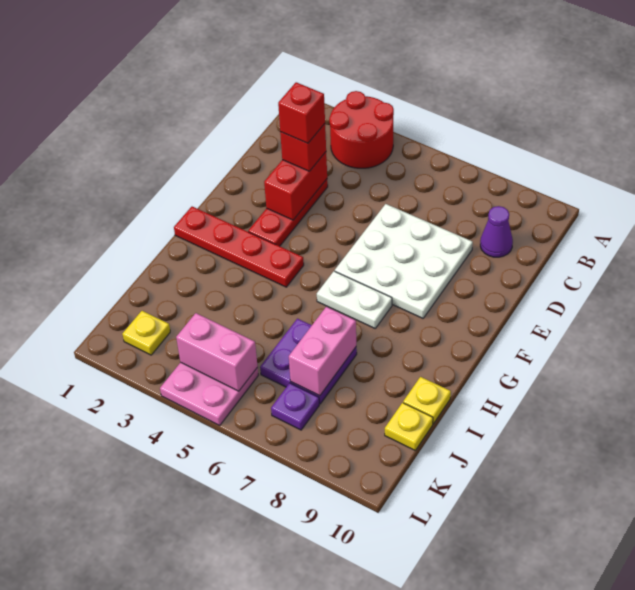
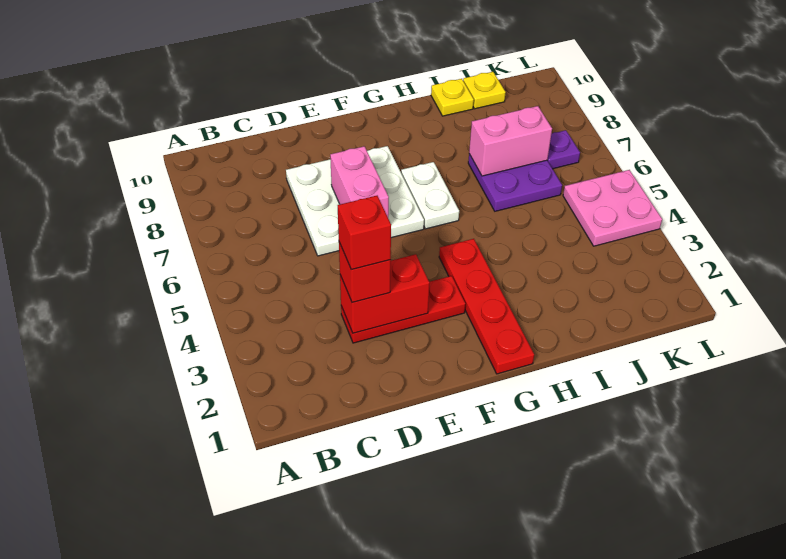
red 2x2 round brick [329,91,394,168] -> none
purple 1x1 cone [480,206,513,257] -> none
yellow 1x1 plate [123,311,170,355] -> none
pink 1x2 brick [176,313,258,391] -> pink 1x2 brick moved to [330,146,389,217]

